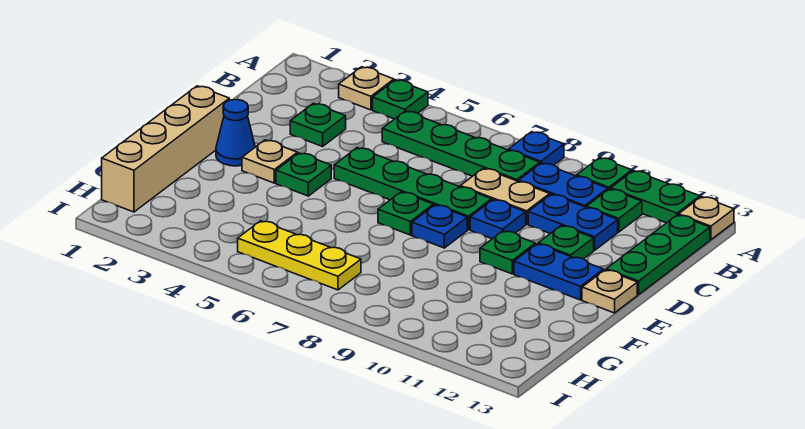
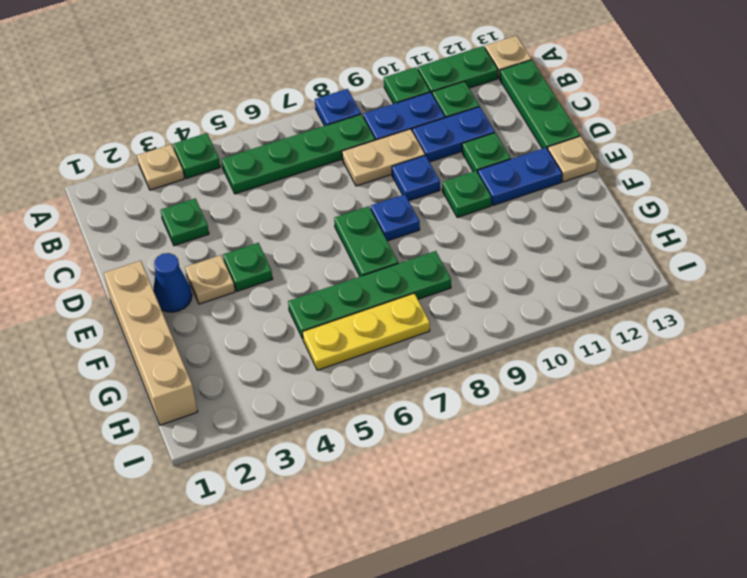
green 1x4 plate [334,148,492,230] -> green 1x4 plate moved to [288,251,451,339]
green 1x1 plate [378,192,433,235] -> green 1x2 plate [334,206,398,276]

